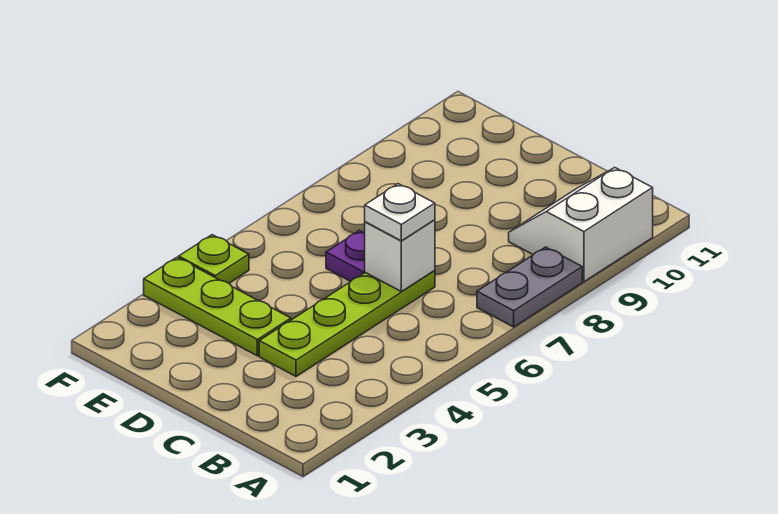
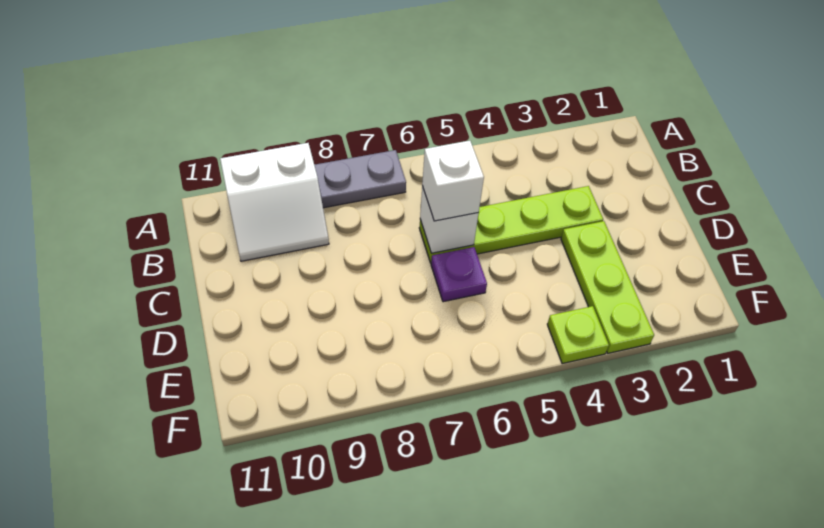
white 1x1 plate [365,184,435,241] -> white 1x1 brick [422,141,484,221]

